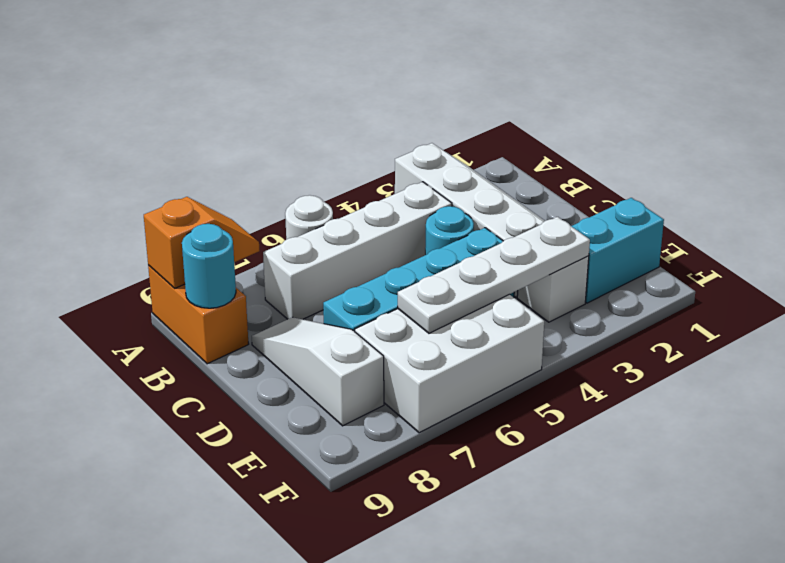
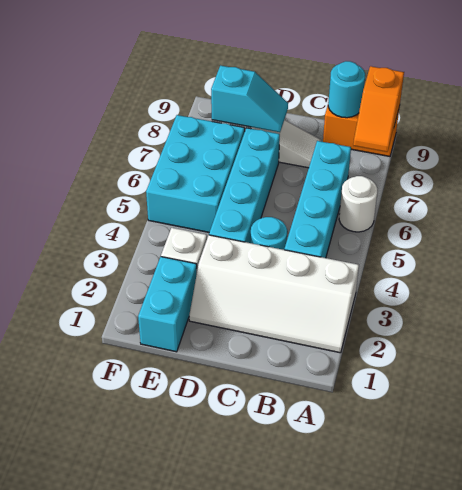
white 1x4 brick [263,182,452,319] -> cyan 1x4 brick [284,141,351,258]
none -> cyan 1x2 slope [211,66,288,132]
white 1x4 plate [398,217,590,333] -> none
white 2x3 brick [355,294,544,433] -> cyan 2x3 brick [146,115,245,232]

